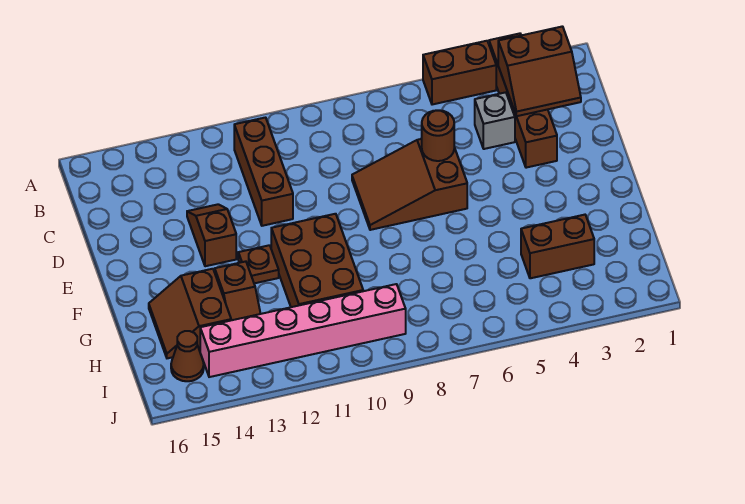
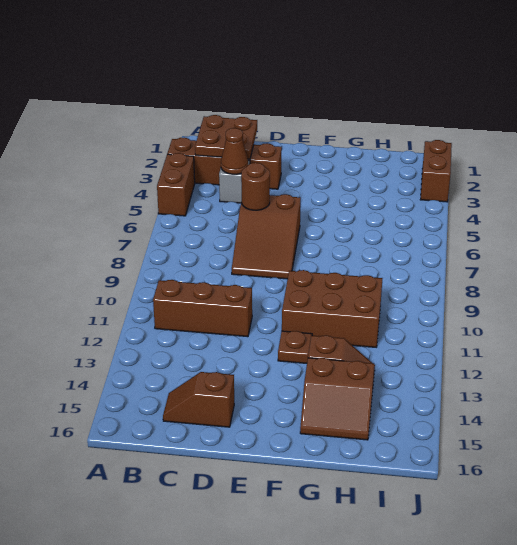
brown 2x2 slope [498,26,581,116] -> brown 2x2 plate [195,115,257,159]
brown 1x2 slope [187,204,236,266] -> brown 1x2 slope moved to [163,372,234,427]
brown 1x2 brick [521,215,594,278] -> brown 1x2 brick moved to [420,140,452,202]
pink 1x6 brick [200,284,406,377] -> none
brown 1x1 cone [171,331,204,381] -> brown 1x1 cone moved to [221,128,248,174]

